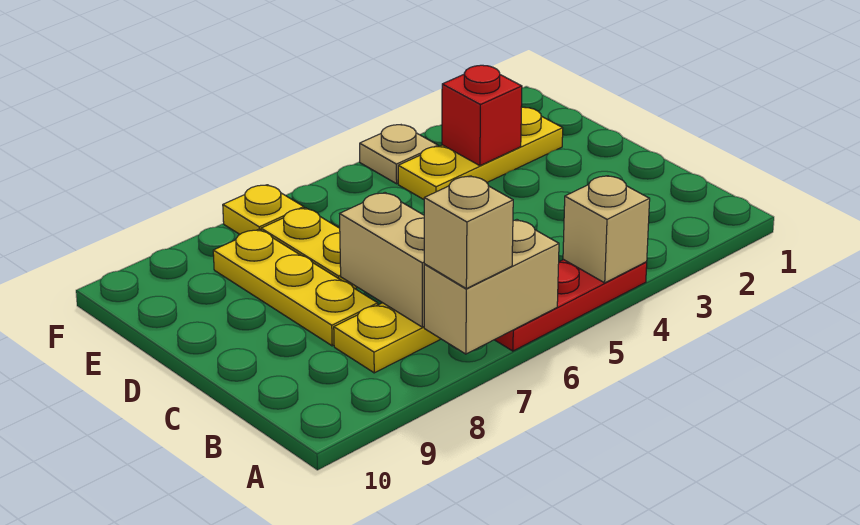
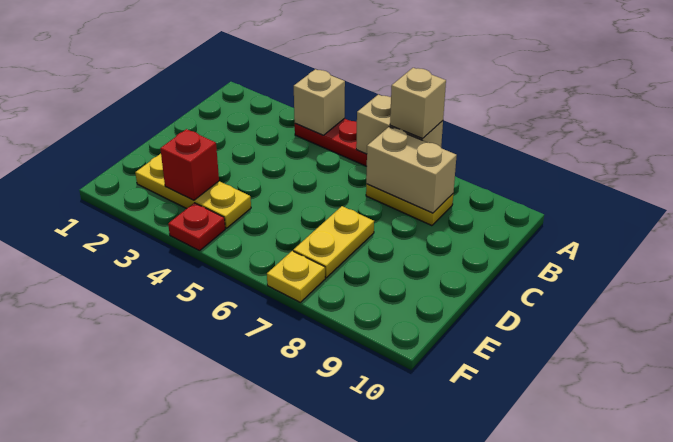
tan 1x2 brick [340,193,425,327] -> tan 1x2 brick turned to [366,127,457,213]
yellow 1x3 plate [213,229,378,346] -> none
tan 1x1 plate [360,125,438,184] -> red 1x1 plate [168,203,225,251]

